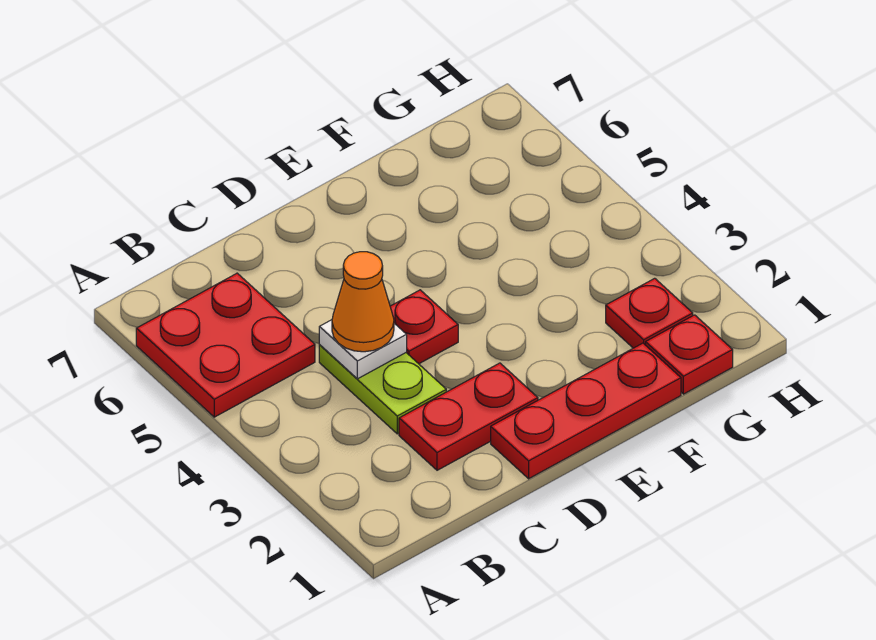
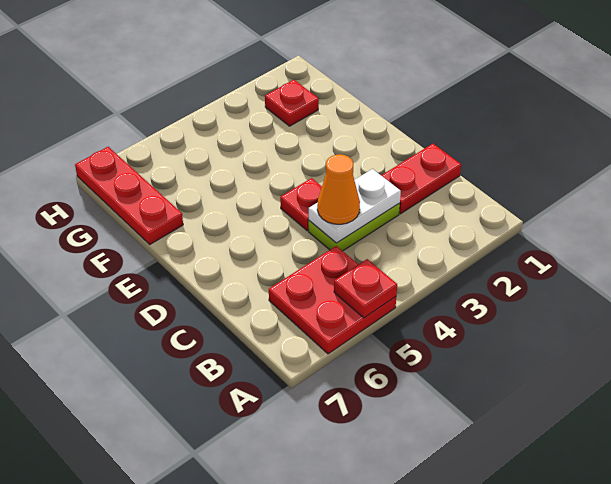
red 1x2 plate [399,363,538,470] -> red 1x2 plate turned to [381,144,461,214]
white 1x1 plate [319,320,407,379] -> white 1x2 plate [309,169,401,243]
red 1x3 plate [491,343,681,479] -> red 1x3 plate moved to [75,147,183,244]
red 1x1 plate [646,315,733,394] -> red 1x1 plate moved to [334,259,397,318]

